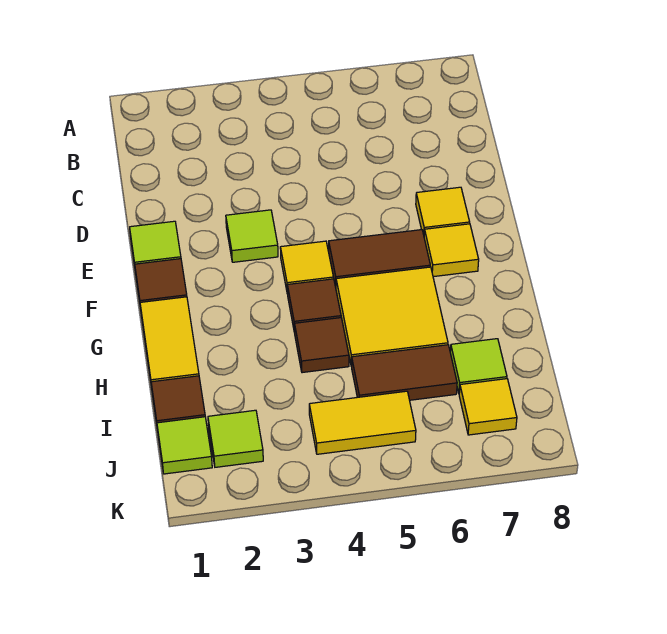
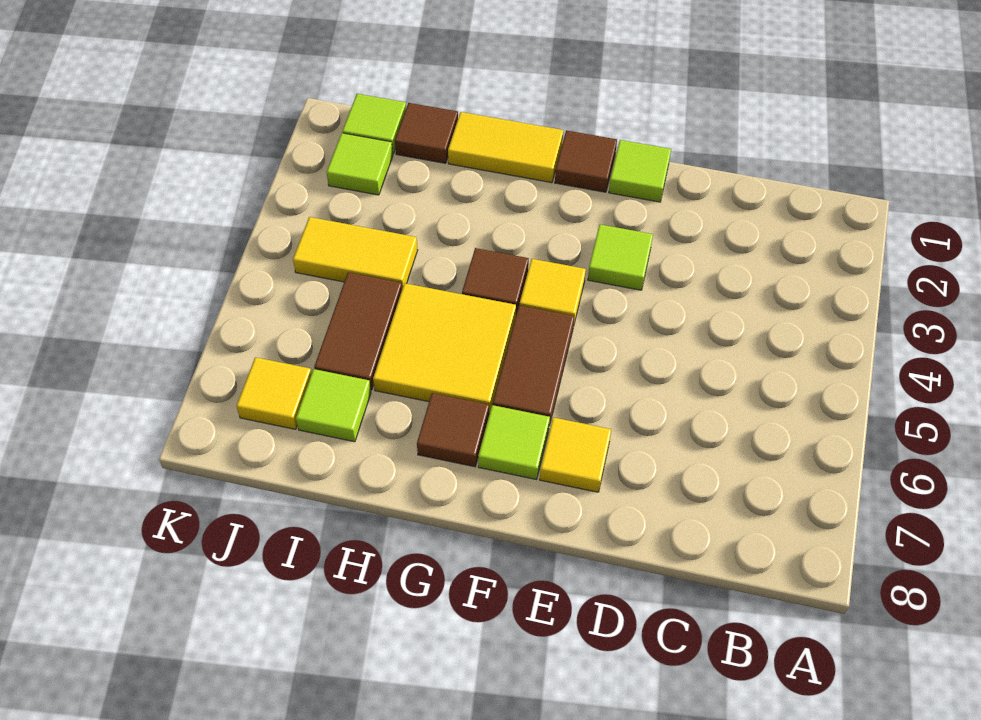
yellow 1x1 tile [424,224,479,277] -> lime 1x1 tile [478,405,550,479]
brown 1x1 tile [295,318,349,373] -> brown 1x1 tile moved to [417,393,489,467]
yellow 1x2 tile [309,391,416,454] -> yellow 1x2 tile turned to [293,217,418,289]

